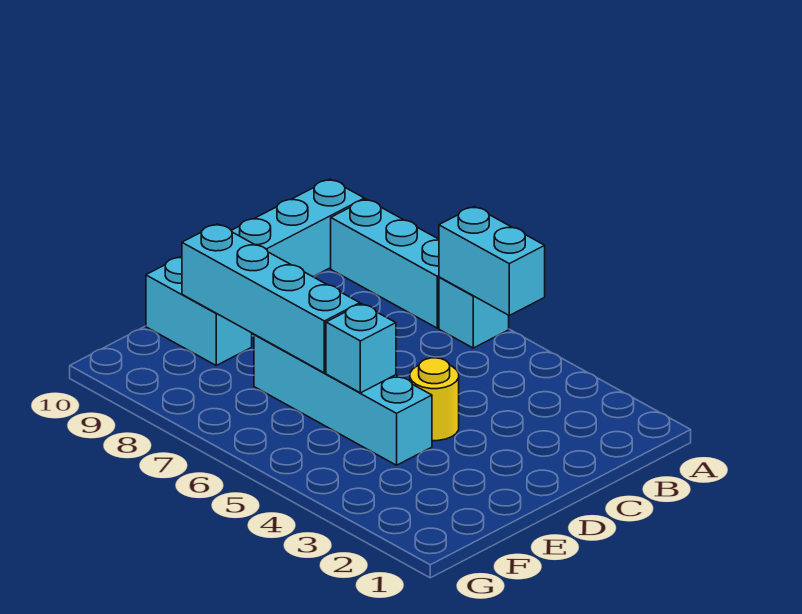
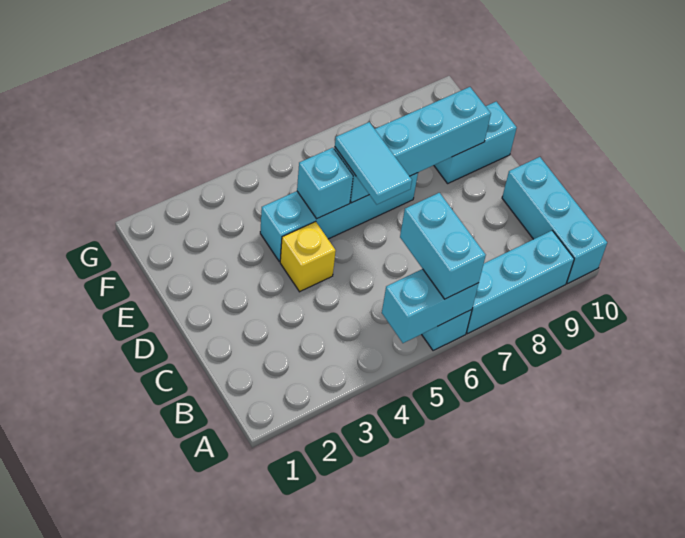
none -> cyan 1x2 brick [400,193,486,299]
yellow 1x1 round brick [410,358,459,441] -> yellow 1x1 brick [280,221,336,292]
none -> cyan 1x2 tile [335,122,412,204]

